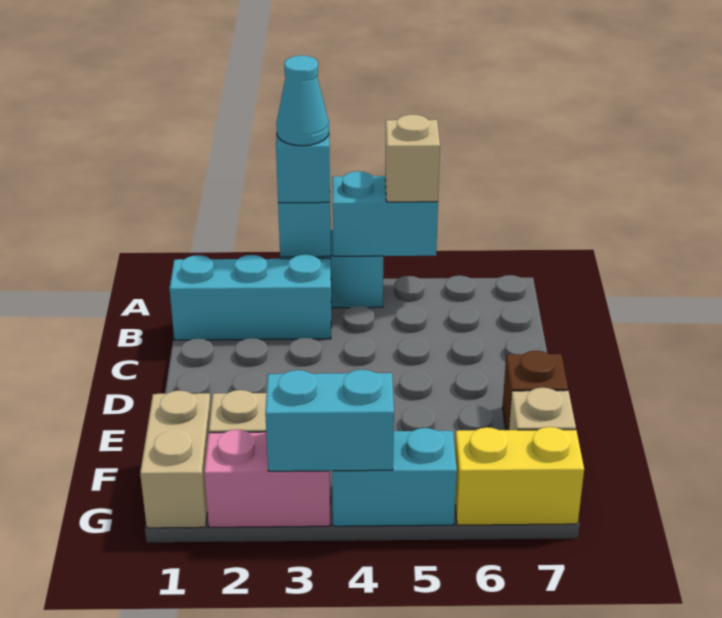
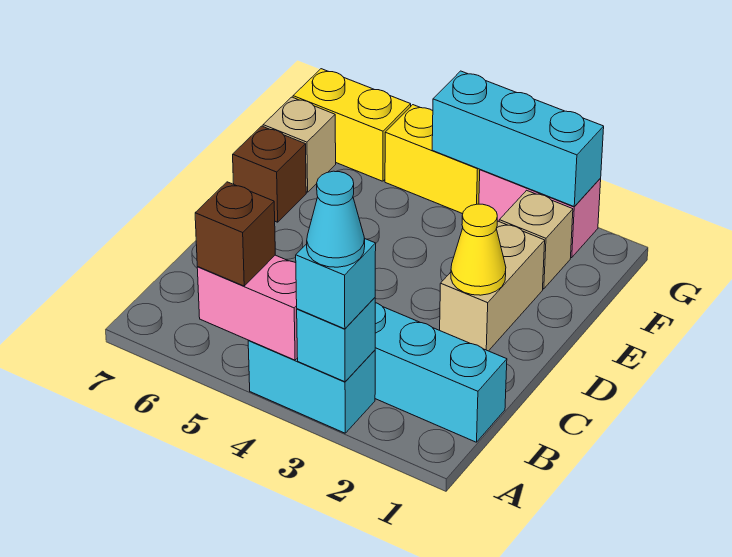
cyan 1x2 brick [332,171,438,256] -> pink 1x2 brick [197,255,297,360]
tan 1x1 brick [385,114,440,202] -> brown 1x1 brick [195,182,275,286]
none -> yellow 1x1 cone [451,204,506,295]
tan 1x2 brick [140,390,211,528] -> tan 1x2 brick moved to [440,221,545,351]
cyan 1x2 brick [265,370,394,471] -> cyan 1x3 brick [432,71,604,207]
cyan 1x2 brick [332,428,457,526] -> yellow 1x2 brick [385,105,480,214]

